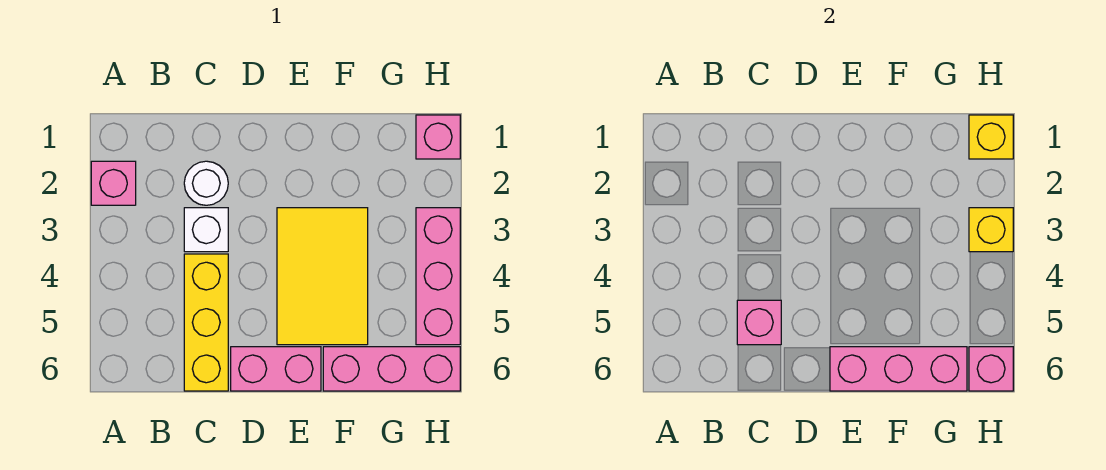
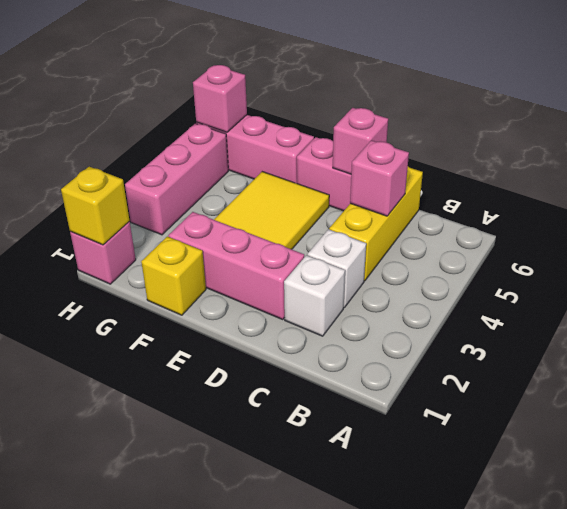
pink 1x1 brick [91,161,136,205] -> pink 1x1 brick moved to [333,108,388,174]
white 1x1 round brick [184,161,228,205] -> white 1x1 brick [284,255,345,336]
pink 1x3 brick [830,347,967,391] -> pink 1x3 brick moved to [168,212,304,319]
yellow 1x1 brick [969,208,1013,252] -> yellow 1x1 brick moved to [141,237,206,315]

